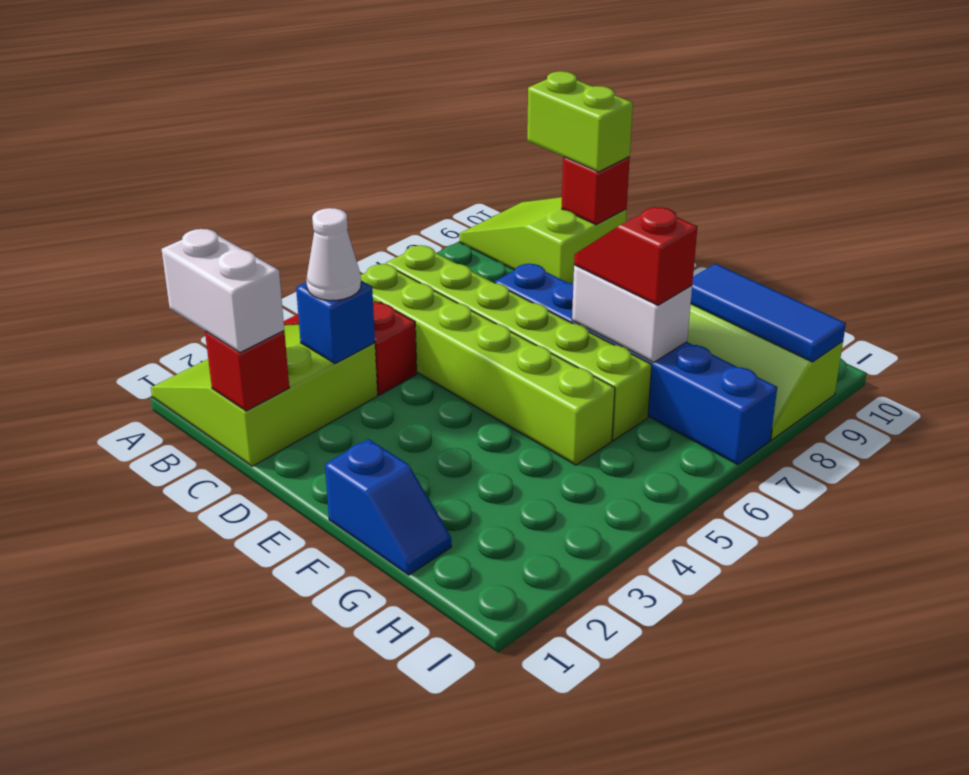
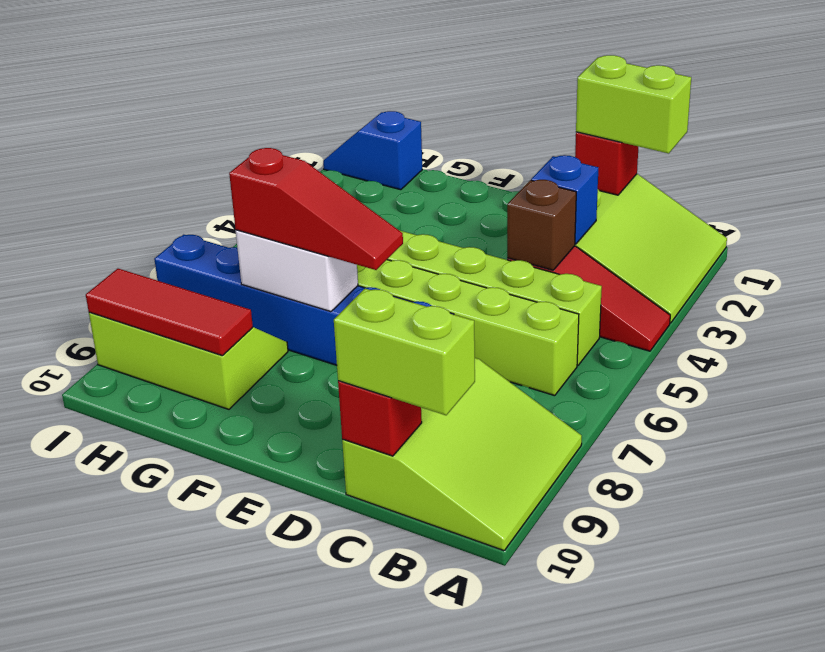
lime 2x3 slope [459,197,627,283] -> lime 3x3 slope [342,358,582,551]
white 1x2 brick [162,229,284,352] -> lime 1x2 brick [576,55,691,154]
white 1x1 cone [306,208,361,300] -> none
none -> brown 1x1 brick [507,180,576,270]
blue 1x2 slope [325,439,451,575] -> blue 1x2 slope moved to [323,111,422,190]
red 1x2 slope [574,207,697,305] -> red 1x3 slope [229,148,403,270]
blue 1x3 tile [691,264,846,362] -> red 1x3 tile [86,269,253,356]

